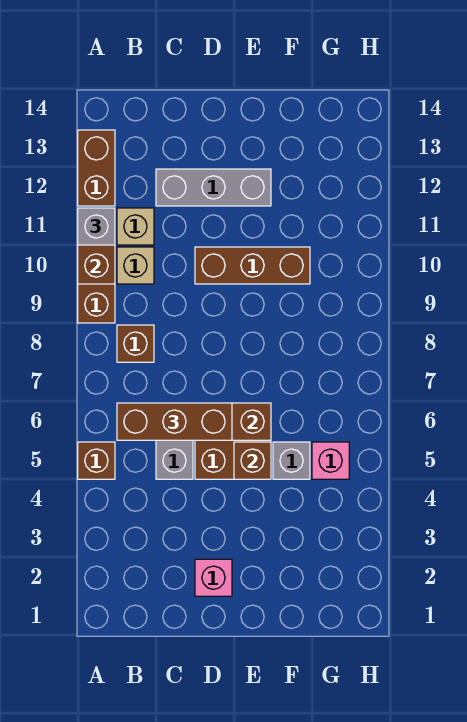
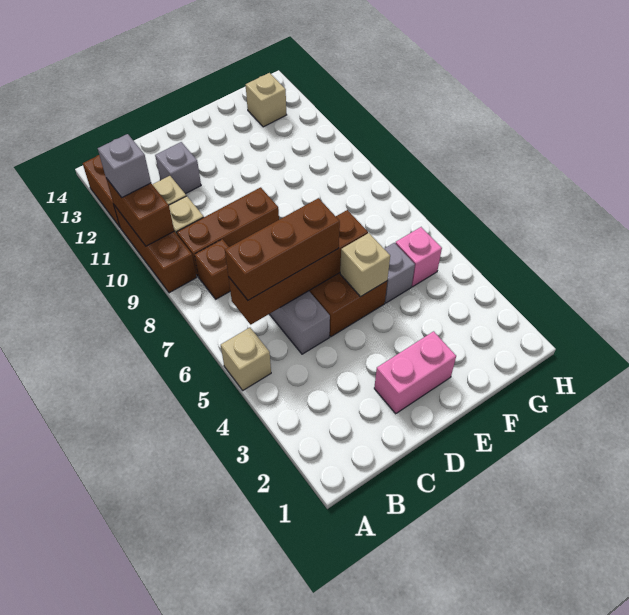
brown 1x1 brick [78,442,115,479] -> tan 1x1 brick [221,328,271,390]
grey 1x3 brick [156,169,271,206] -> grey 1x1 brick [155,142,201,194]
pink 1x1 brick [195,559,232,596] -> pink 1x2 brick [374,331,456,414]
brown 1x3 brick [195,247,310,284] -> brown 1x3 brick moved to [177,187,279,276]
brown 1x1 brick [234,442,271,479] -> tan 1x1 brick [340,233,390,297]
none -> tan 1x1 brick [245,73,286,127]

